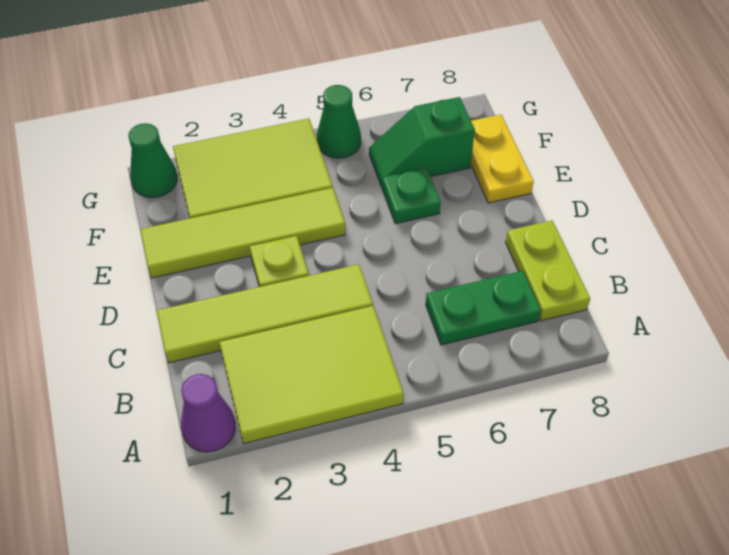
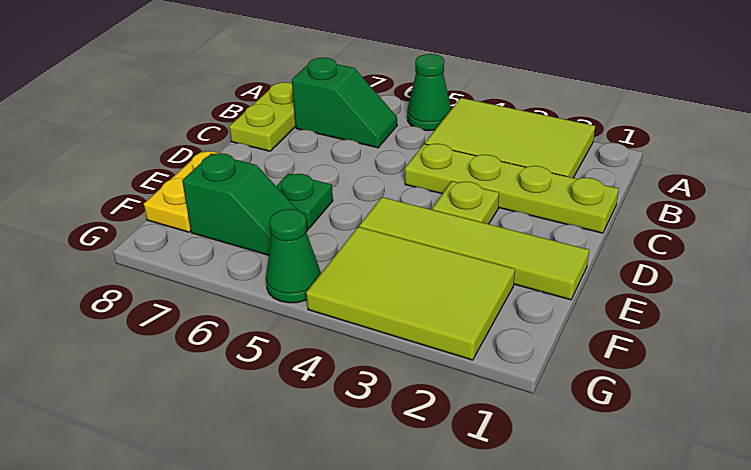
purple 1x1 cone [181,374,236,452] -> none
green 1x2 plate [426,271,541,345] -> green 1x2 slope [292,58,397,148]
lime 1x4 tile [157,264,373,363] -> lime 1x4 plate [405,144,619,233]
green 1x1 cone [128,123,177,198] -> green 1x1 cone moved to [407,54,451,131]

